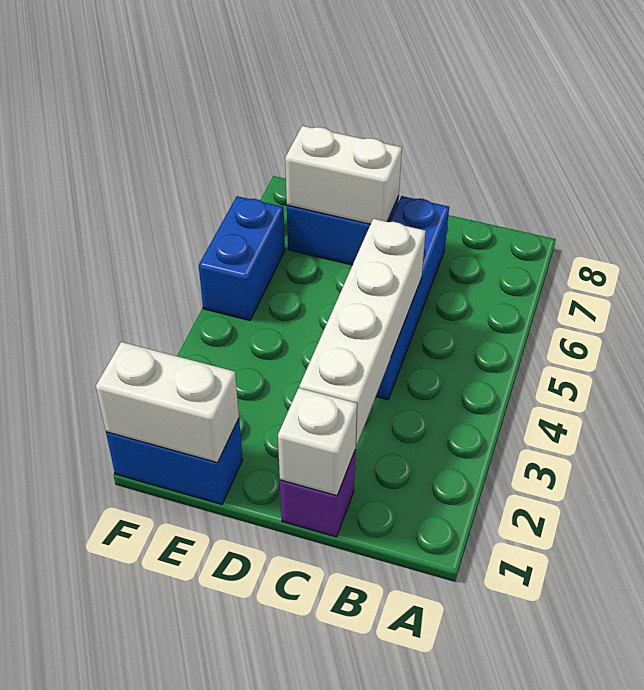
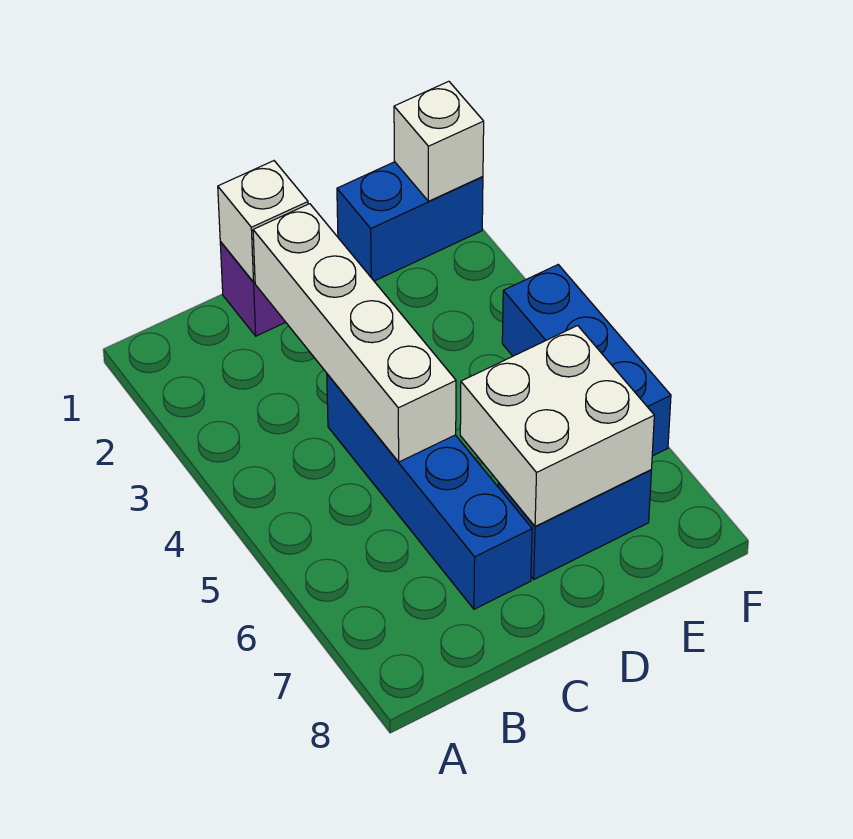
white 1x2 brick [285,126,402,224] -> white 2x2 brick [460,326,654,526]
white 1x2 brick [96,342,239,463] -> white 1x1 brick [394,81,484,201]
blue 1x2 brick [199,196,285,320] -> blue 1x3 brick [502,265,671,456]

